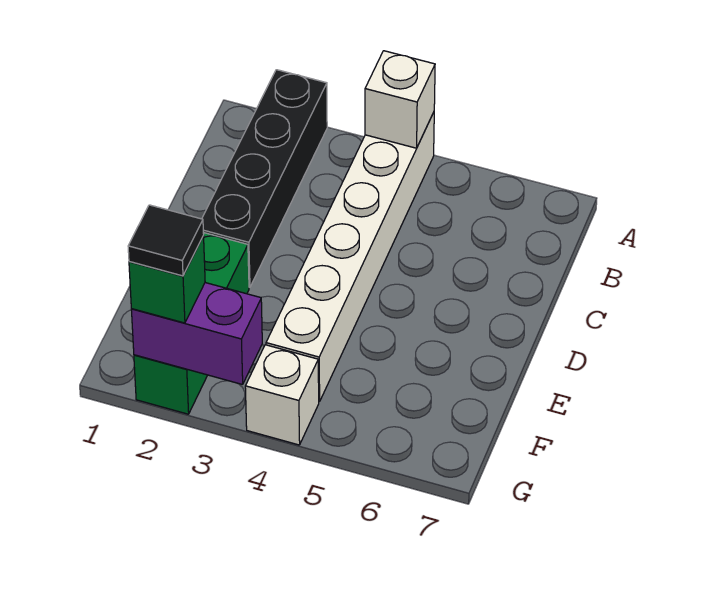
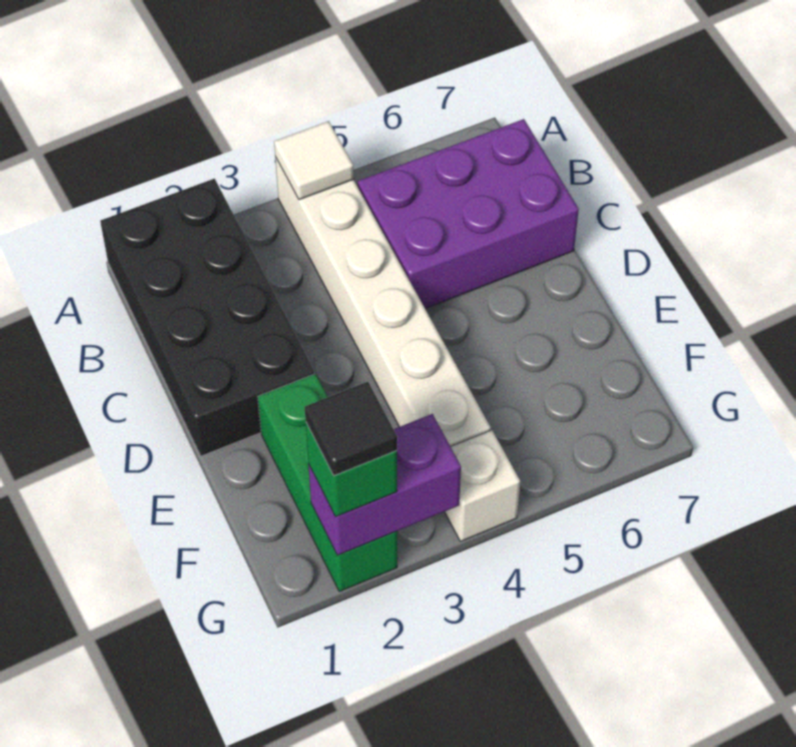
black 1x4 brick [202,70,327,287] -> black 2x4 brick [100,179,315,456]
white 1x1 brick [365,51,435,148] -> white 1x1 tile [274,121,354,200]
none -> purple 2x3 brick [358,119,579,309]

